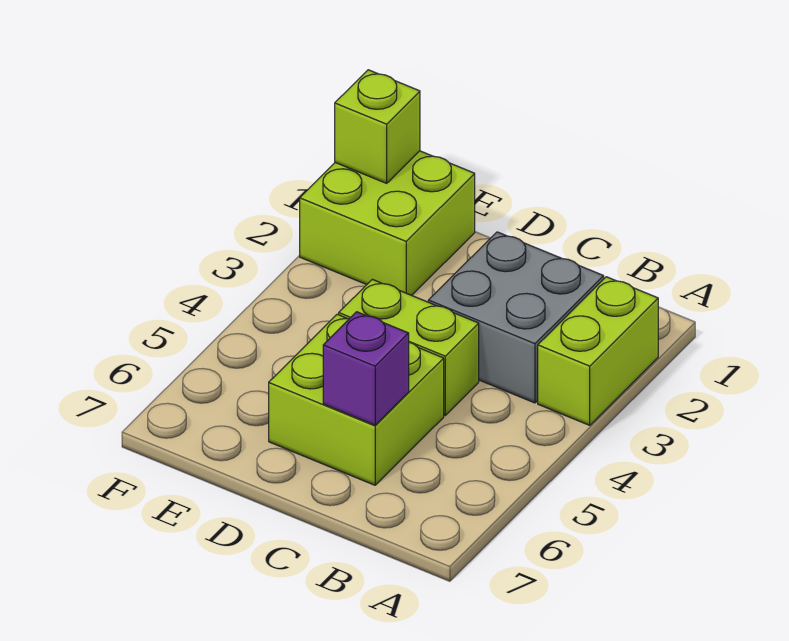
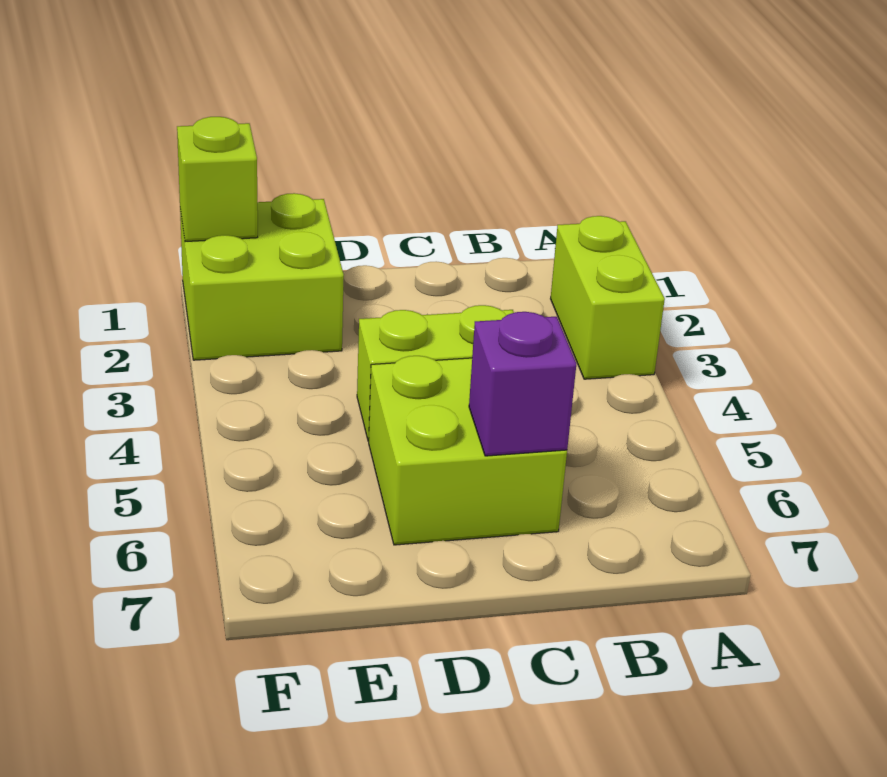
grey 2x2 brick [428,232,604,403] -> none

